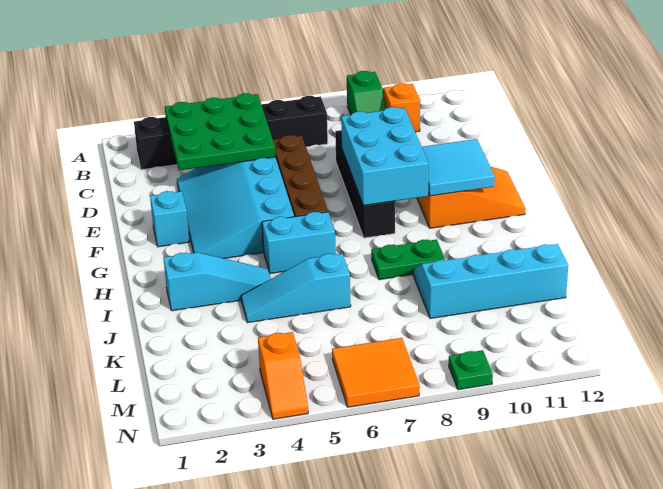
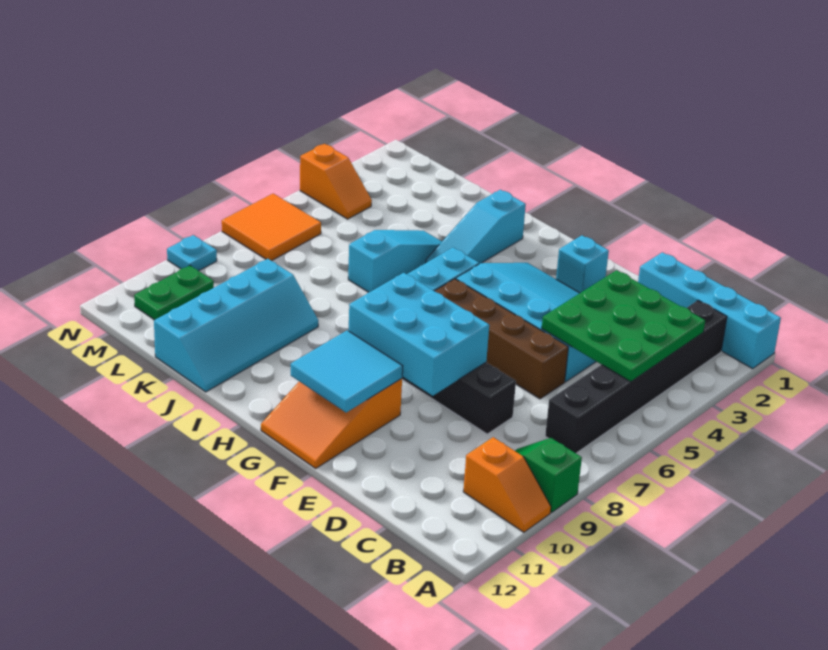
none -> cyan 1x4 brick [638,252,781,369]
green 1x2 plate [371,239,445,280] -> green 1x2 plate moved to [134,266,214,320]
orange 1x2 slope [258,332,308,419] -> orange 1x2 slope turned to [300,144,372,219]
green 1x1 plate [449,350,493,390] -> cyan 1x1 plate [167,235,217,271]

